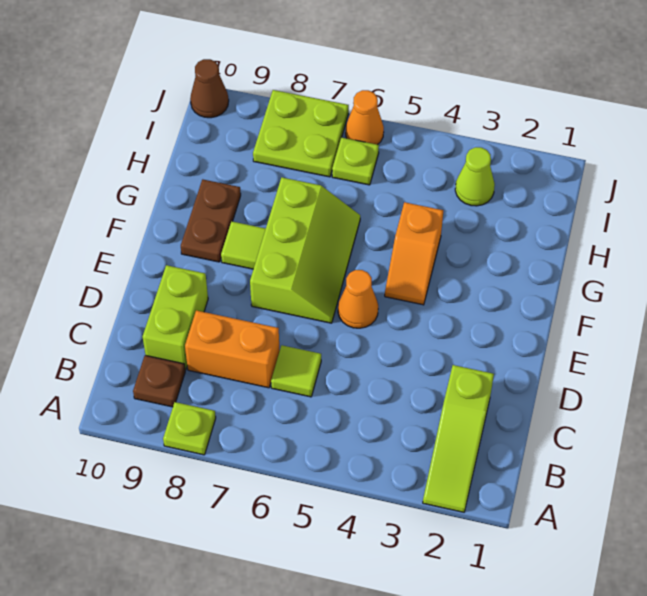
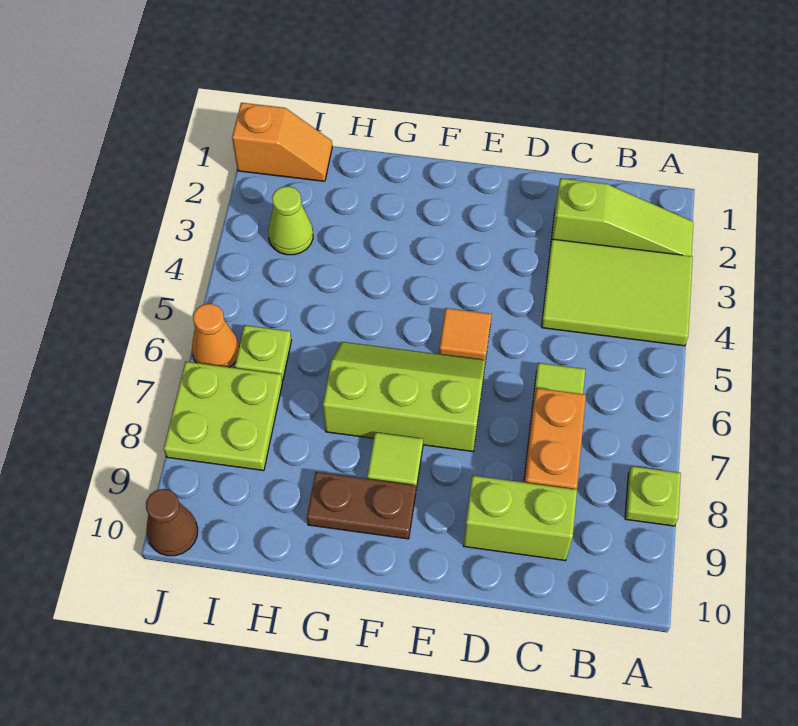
none -> lime 2x3 tile [542,239,693,346]
brown 1x1 plate [133,355,185,407] -> none
orange 1x1 cone [338,270,378,328] -> orange 1x1 tile [439,308,492,360]
orange 1x2 slope [385,202,443,305] -> orange 1x2 slope moved to [232,103,332,181]

